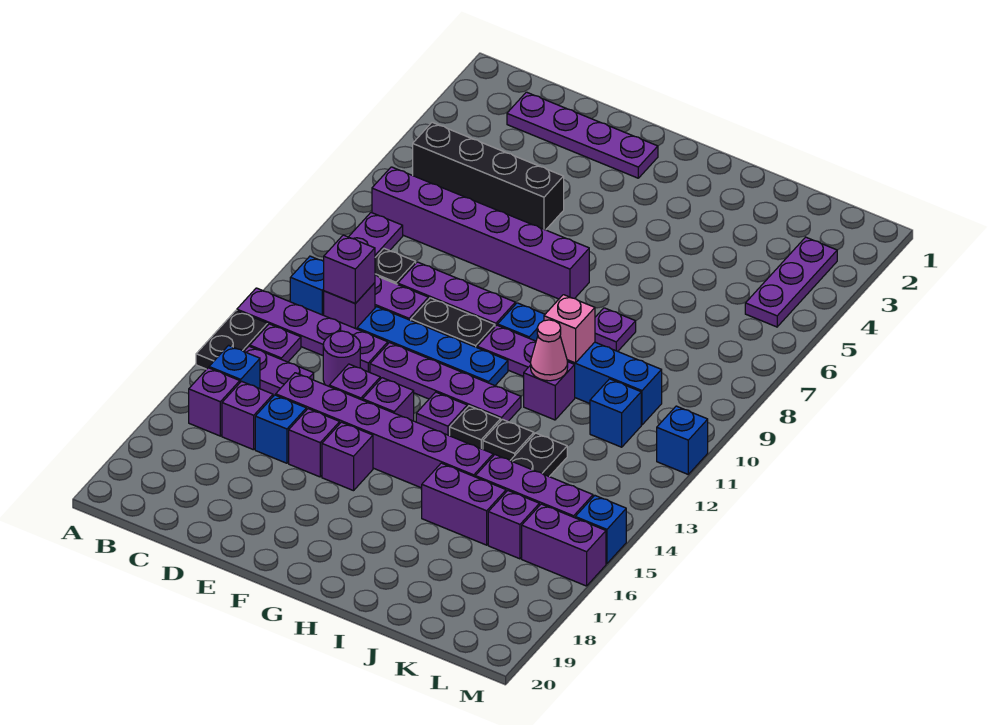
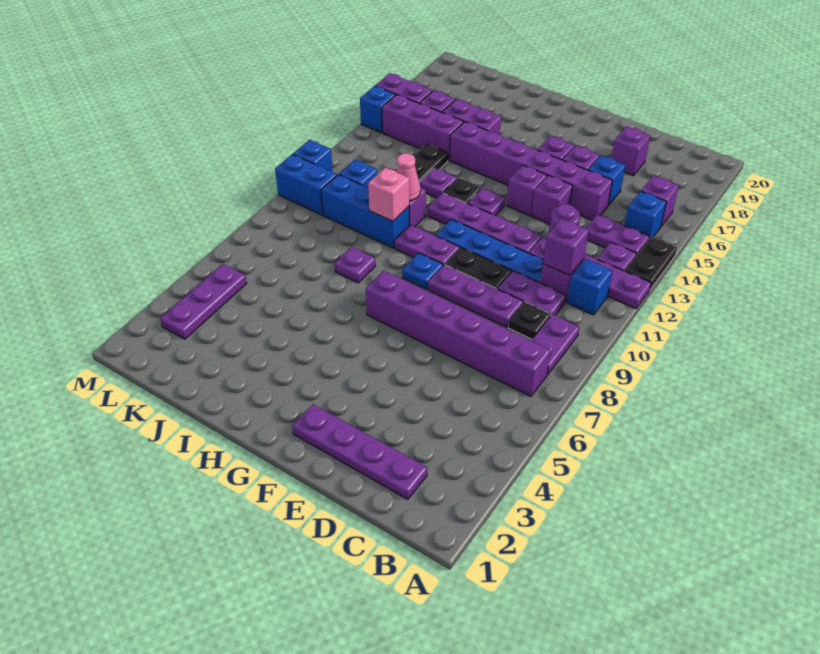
black 1x4 brick [413,122,564,230] -> none
purple 1x1 brick [222,381,273,450] -> purple 1x1 brick moved to [611,127,650,176]
black 1x1 plate [483,419,534,460] -> purple 1x1 plate [419,168,457,198]
none -> blue 1x2 brick [275,154,337,215]

